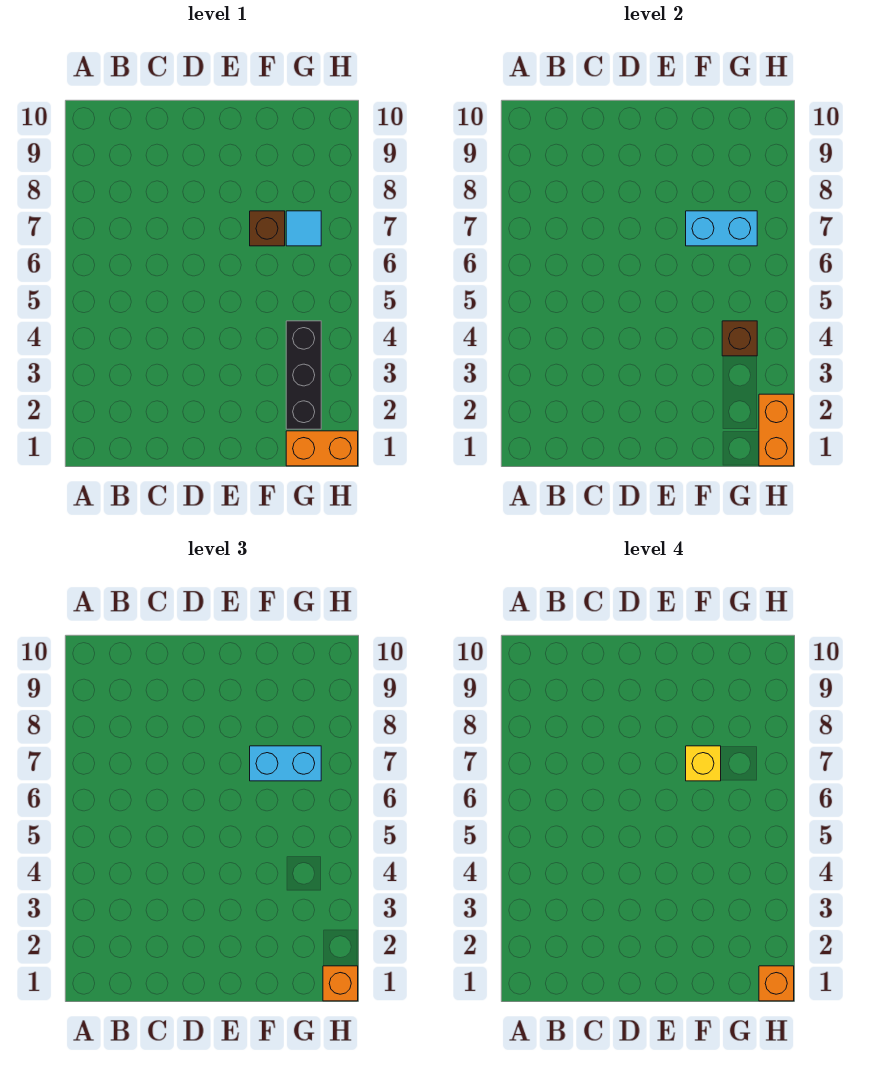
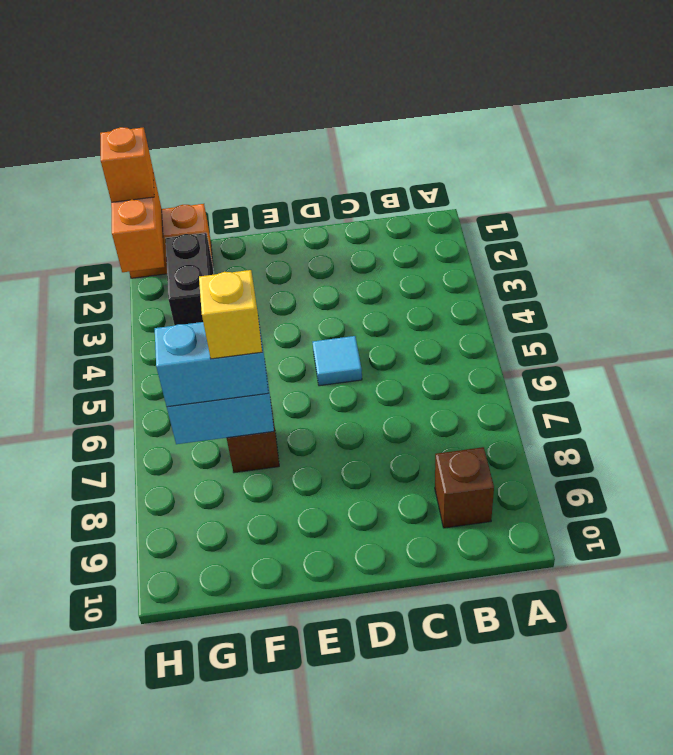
black 1x3 brick [286,321,321,429] -> black 1x2 brick [165,233,214,325]
brown 1x1 brick [722,321,757,356] -> brown 1x1 brick moved to [435,447,494,528]
cyan 1x1 tile [286,211,321,246] -> cyan 1x1 tile moved to [313,336,362,386]
orange 1x1 brick [759,966,794,1001] -> none

